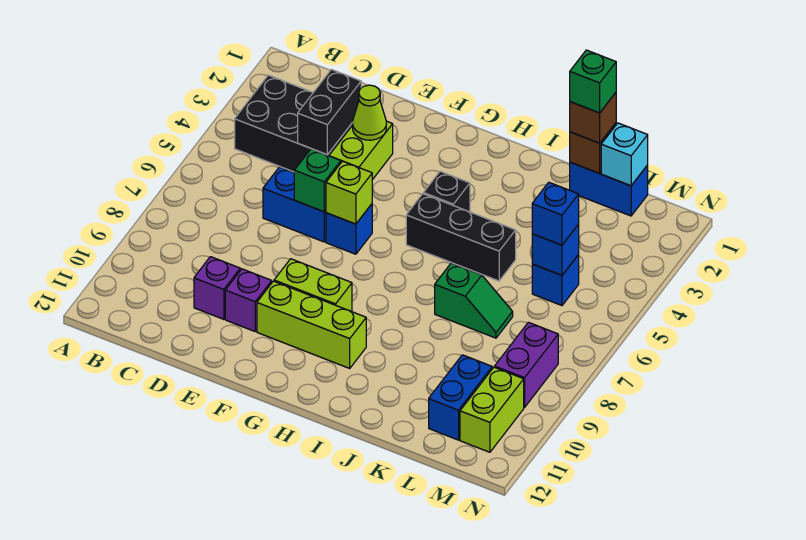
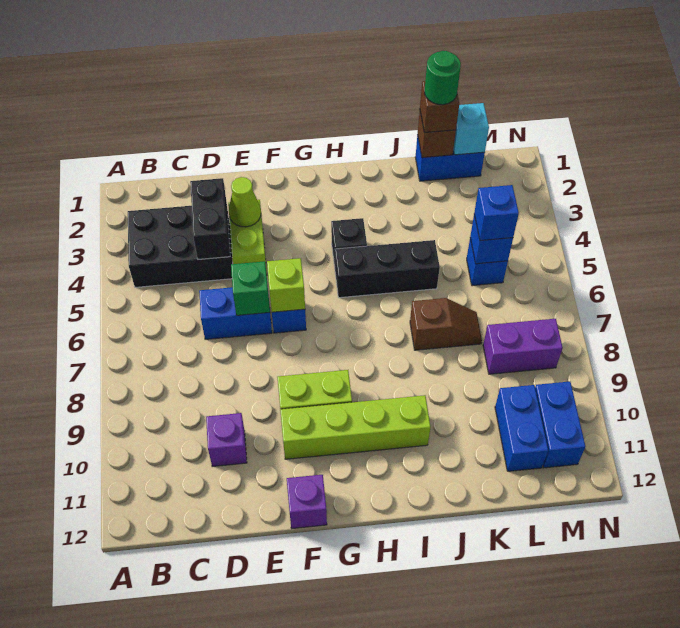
purple 1x1 brick [225,269,272,331] -> purple 1x1 brick moved to [287,475,327,528]
lime 1x3 brick [257,281,366,368] -> lime 1x4 brick [280,395,431,459]
green 1x2 slope [435,263,513,338] -> brown 1x2 slope [410,298,482,350]
green 1x1 brick [570,50,616,113] -> green 1x1 round brick [425,51,461,105]
purple 1x2 brick [495,322,558,408] -> purple 1x2 brick turned to [483,319,563,374]
lime 1x2 brick [460,367,524,452] -> blue 1x2 brick [535,382,585,468]

